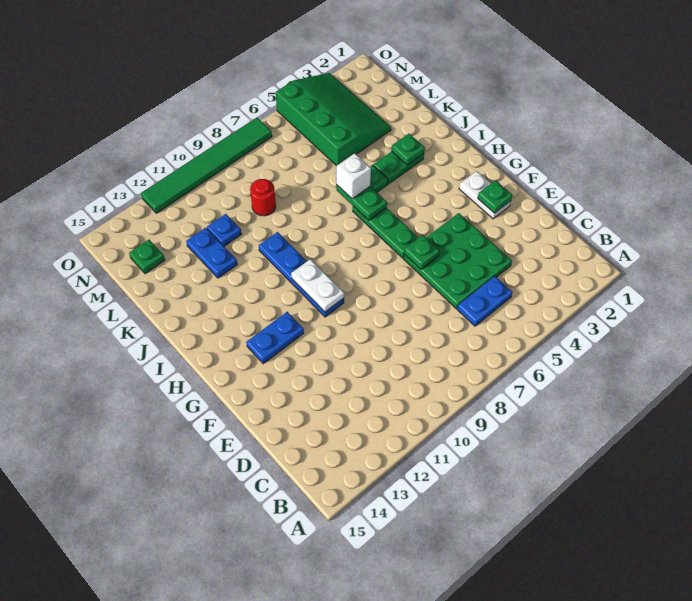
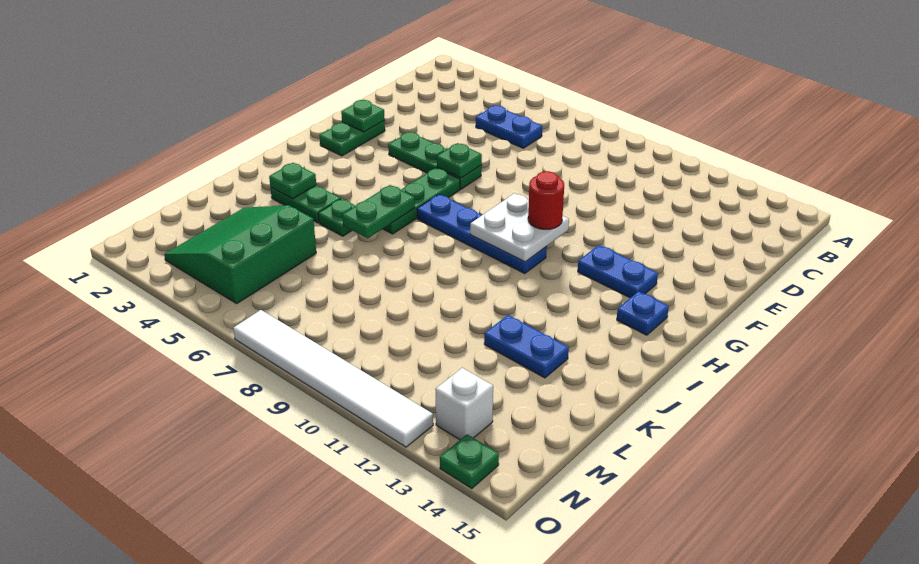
green 3x3 plate [404,213,512,309] -> green 1x3 plate [388,132,482,189]
white 1x2 plate [459,171,511,219] -> green 1x2 plate [319,121,385,156]
blue 1x4 plate [259,232,344,317] -> blue 1x4 plate turned to [417,194,547,274]
white 1x2 plate [291,259,344,312] -> white 2x2 plate [470,193,569,262]
white 1x1 brick [336,153,371,199] -> white 1x1 brick moved to [435,368,493,440]
blue 1x2 plate [186,228,237,278] -> blue 1x2 plate turned to [484,315,569,378]
green 3x4 slope [276,73,391,166] -> green 3x3 slope [164,205,316,304]
red 1x1 round brick [250,179,276,216] -> red 1x1 round brick moved to [528,171,564,229]
blue 1x1 plate [207,214,241,246] -> blue 1x1 plate moved to [617,291,669,335]
green 1x1 plate [129,240,165,274] -> green 1x1 plate moved to [440,435,499,488]
green 1x6 tile [141,118,272,213] -> white 1x6 tile [233,310,433,447]

